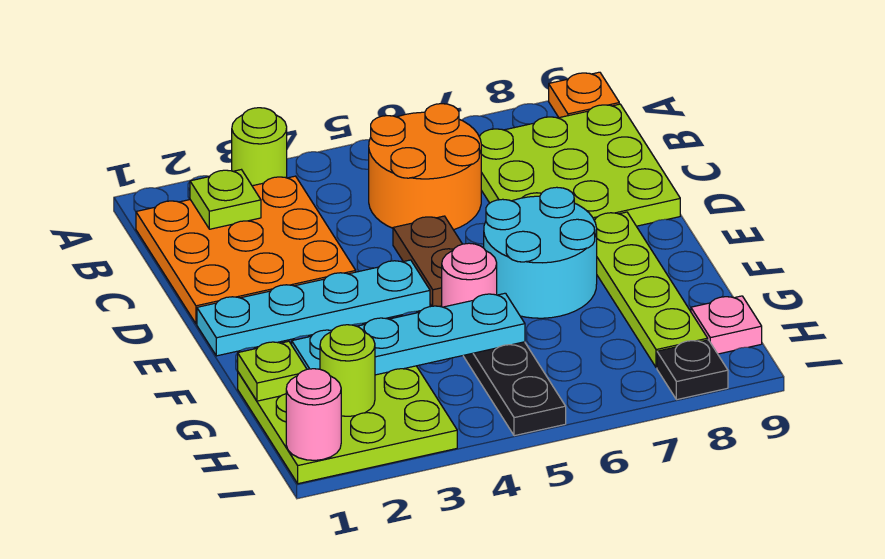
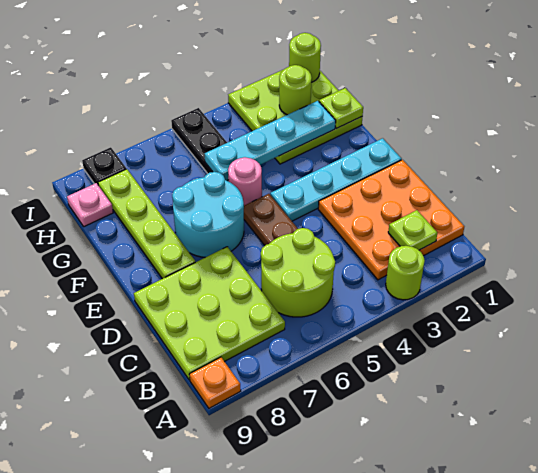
orange 2x2 round brick [369,104,481,230] -> lime 2x2 round brick [261,228,335,317]
pink 1x1 round brick [286,369,341,460] -> lime 1x1 round brick [289,33,321,82]

